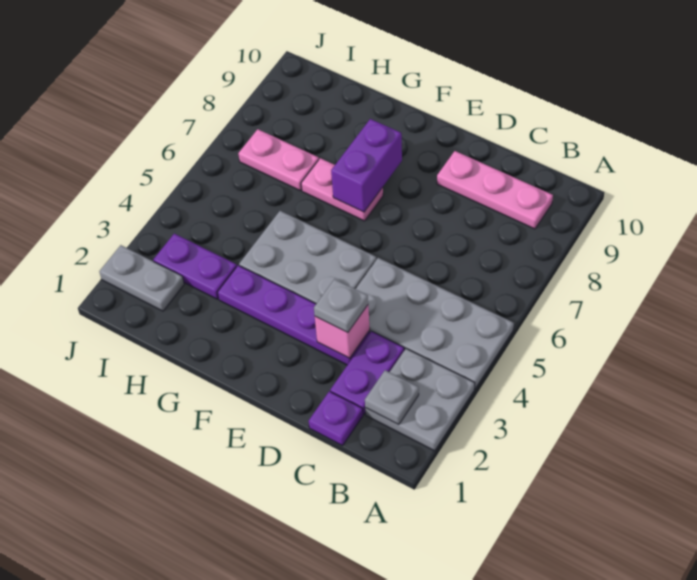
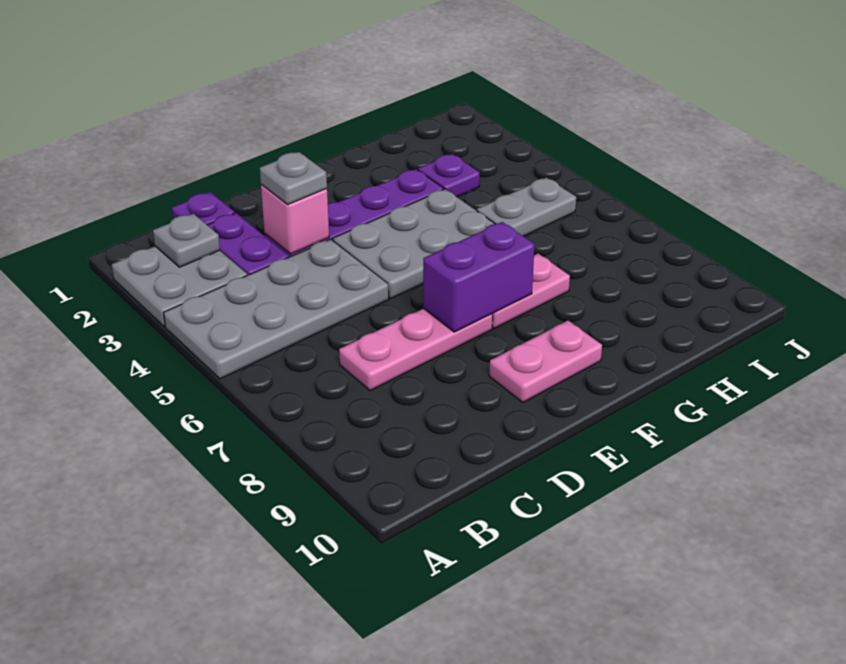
pink 1x3 plate [437,151,553,229] -> pink 1x3 plate moved to [339,308,493,391]
purple 1x2 brick [331,119,402,212] -> purple 1x2 brick turned to [423,222,535,332]
purple 1x2 plate [153,234,237,299] -> purple 1x1 plate [418,154,480,197]
pink 1x2 plate [238,129,319,190] -> pink 1x2 plate moved to [489,321,602,402]
grey 1x2 plate [99,245,184,311] -> grey 1x2 plate moved to [477,178,576,236]

